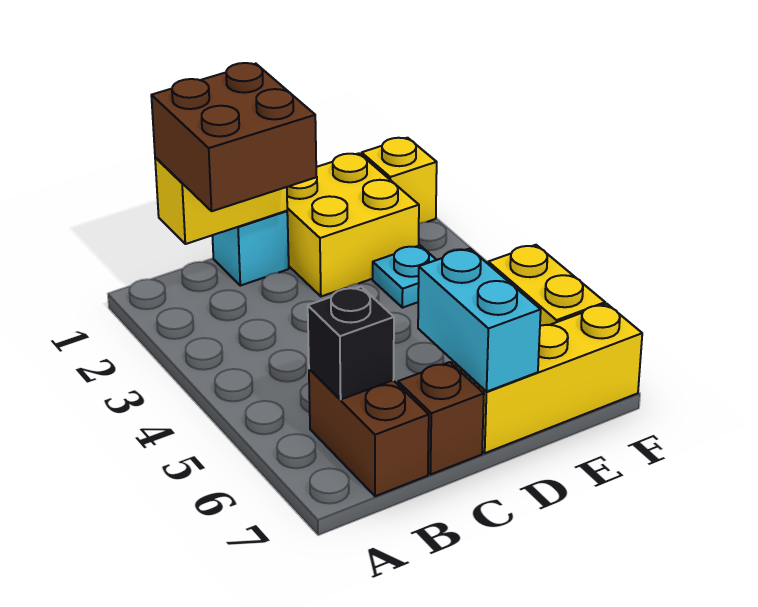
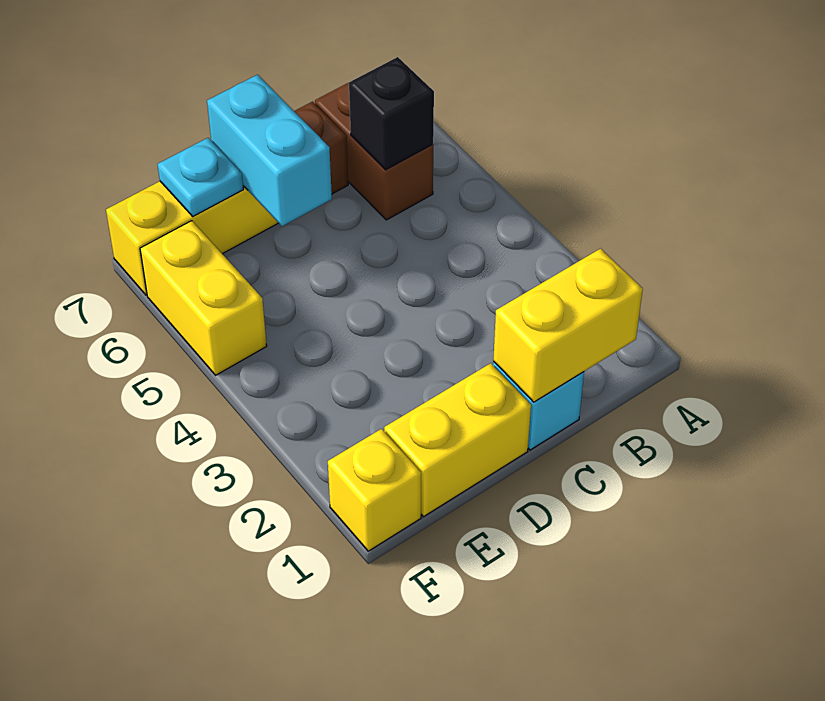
brown 2x2 brick [151,63,316,211] -> none
yellow 2x2 brick [287,153,419,296] -> yellow 1x2 brick [384,363,531,517]
cyan 1x1 plate [373,245,436,308] -> cyan 1x1 plate moved to [158,138,243,216]

